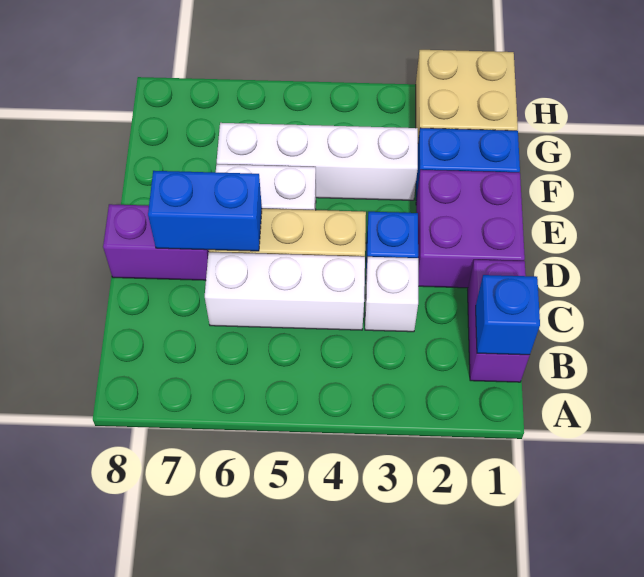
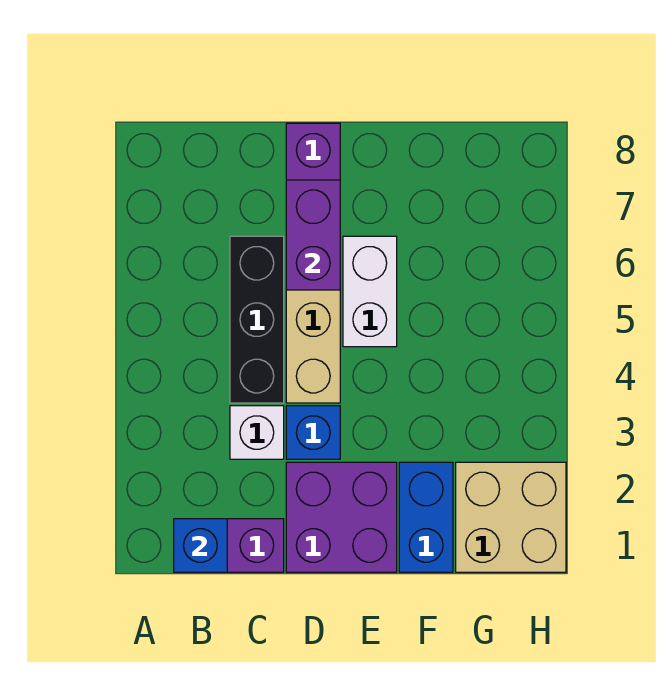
white 1x3 brick [205,252,365,330] -> black 1x3 brick [230,236,284,403]
blue 1x2 brick [148,171,262,251] -> purple 1x2 brick [286,180,340,290]
white 1x4 brick [217,123,418,200] -> none

